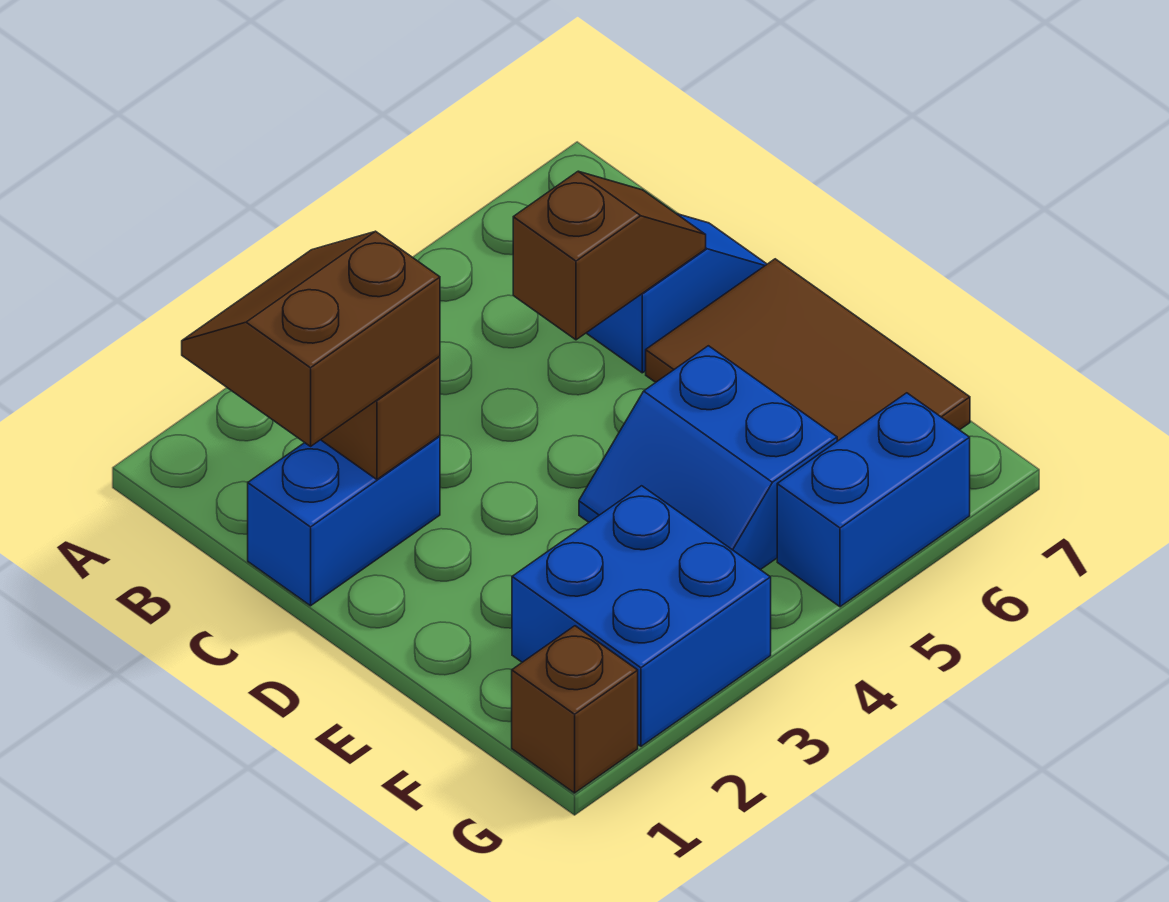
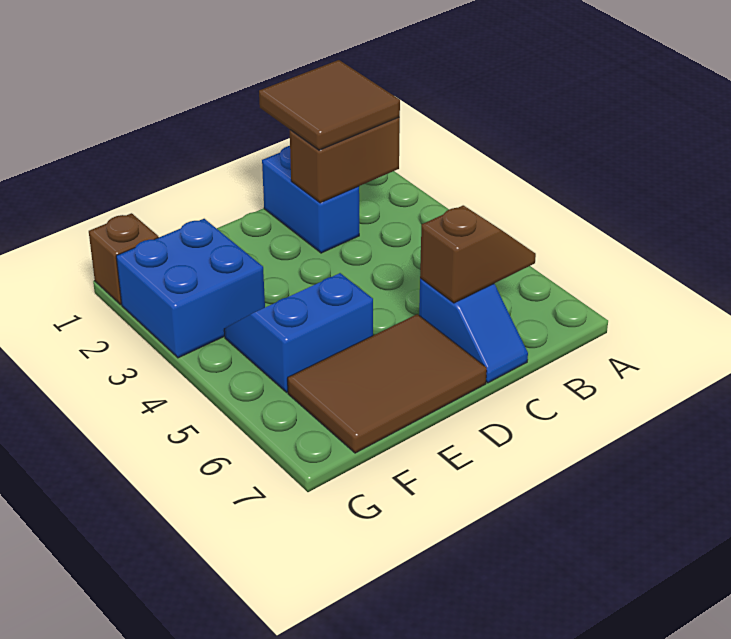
brown 2x2 slope [182,231,440,446] -> brown 2x2 tile [259,60,400,150]
brown 1x2 slope [513,171,706,340] -> brown 1x2 slope turned to [420,205,536,303]
blue 1x2 brick [777,393,970,607] -> none

